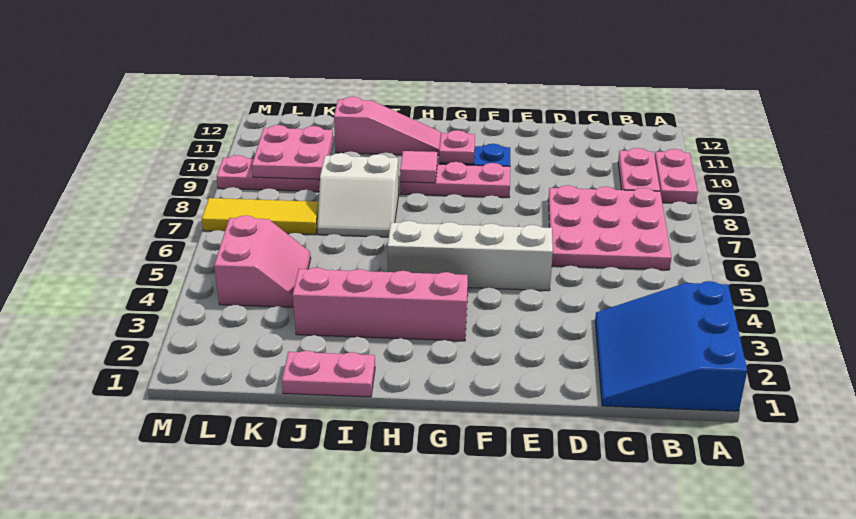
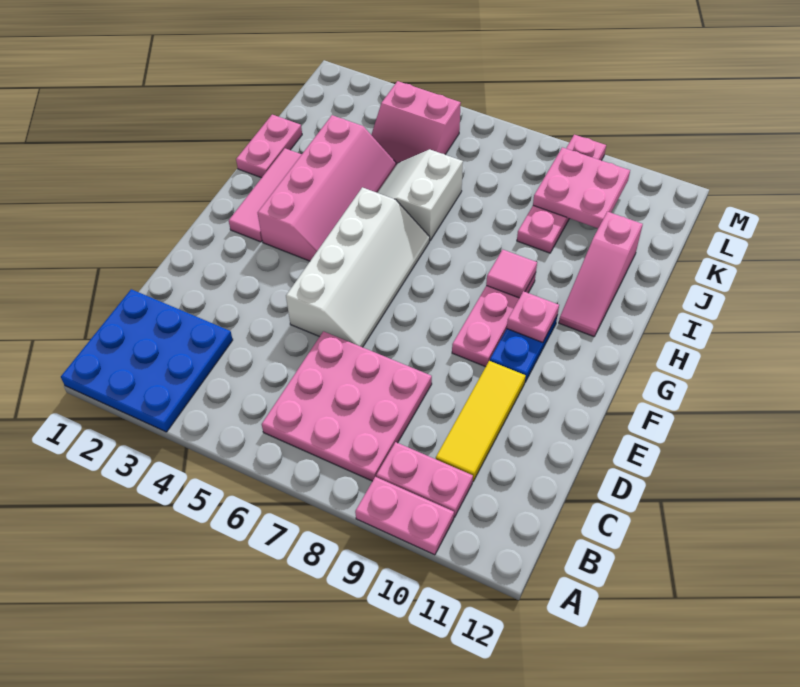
blue 3x3 slope [595,281,747,411] -> blue 3x3 plate [61,289,233,432]
none -> pink 1x3 tile [229,148,302,242]
white 2x2 slope [317,153,399,237] -> white 2x2 slope moved to [377,150,463,241]
yellow 1x3 tile [202,198,319,235] -> yellow 1x3 tile moved to [436,361,526,481]

